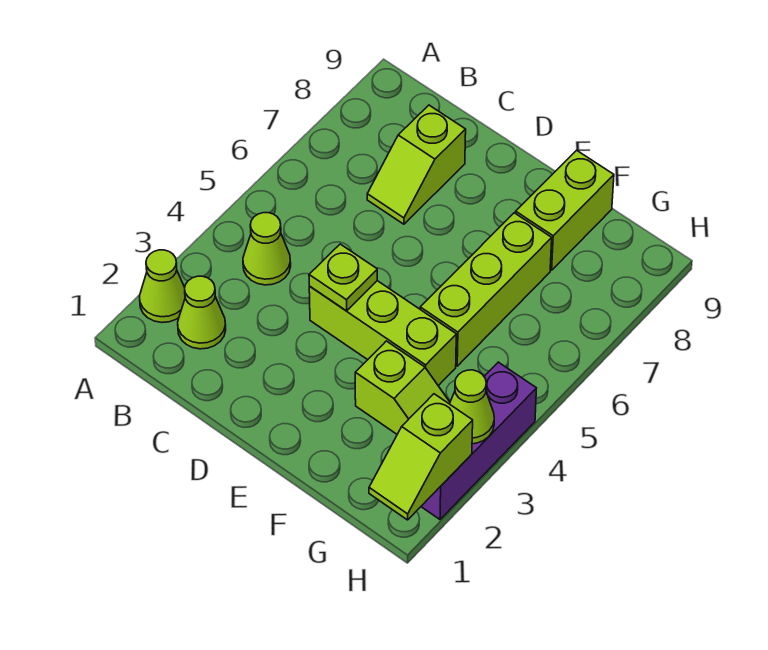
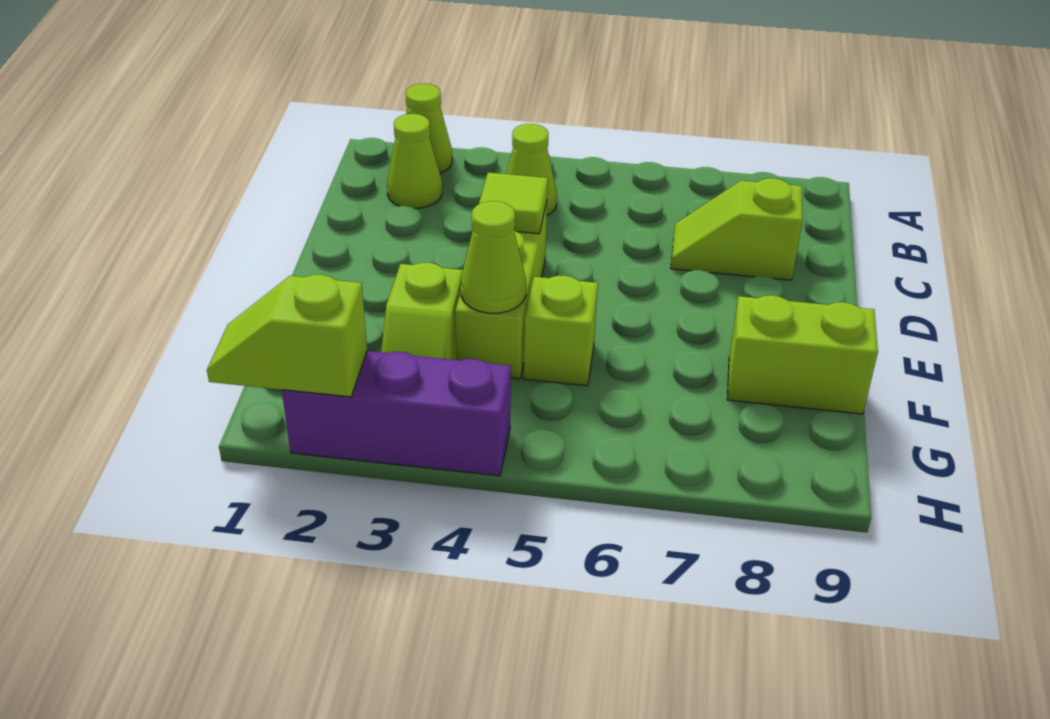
lime 1x1 plate [309,244,377,311] -> lime 1x1 tile [479,173,548,234]
lime 1x3 brick [420,213,552,366] -> lime 1x1 brick [524,276,598,386]
lime 1x1 cone [450,370,494,444] -> lime 1x1 cone moved to [461,201,526,313]

